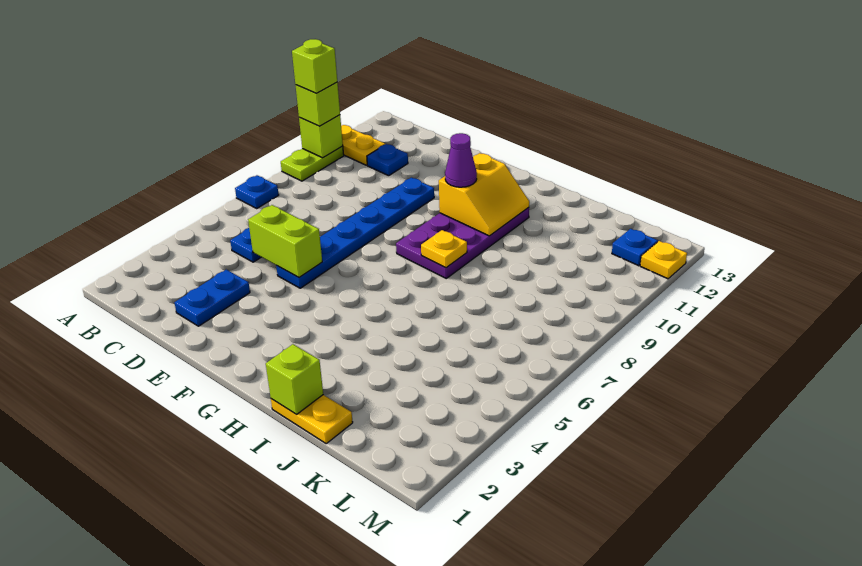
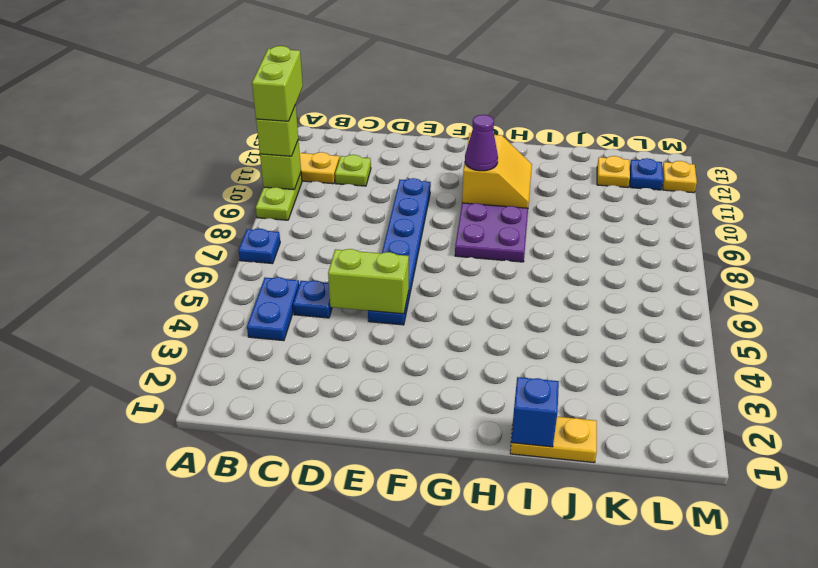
lime 1x1 brick [292,39,337,93] -> lime 1x2 brick [252,46,303,121]
blue 1x1 plate [367,144,408,176] -> lime 1x1 plate [335,155,371,186]
blue 1x2 plate [175,270,250,326] -> blue 1x2 plate moved to [247,277,299,341]
yellow 1x1 plate [421,230,467,268] -> yellow 1x1 plate moved to [597,156,630,187]
lime 1x1 brick [266,344,323,414] -> blue 1x1 brick [511,377,559,447]

